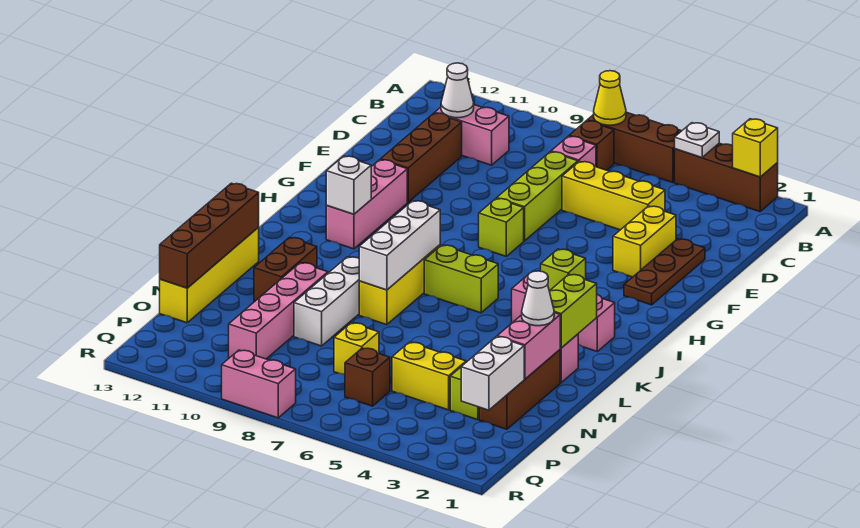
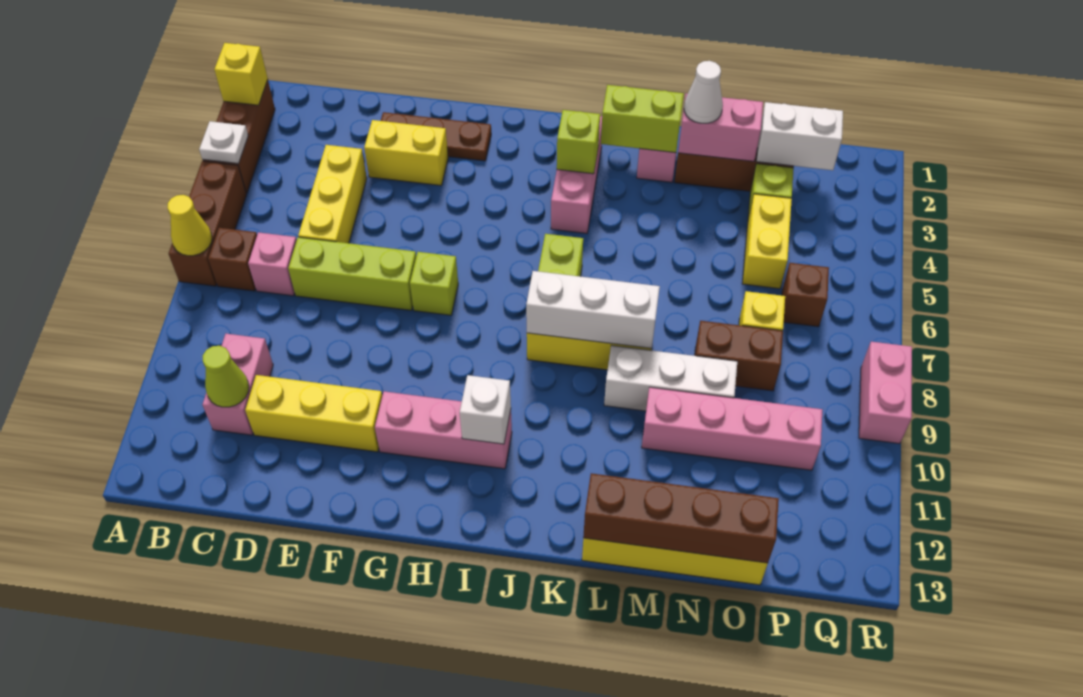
white 1x1 cone [441,63,474,118] -> lime 1x1 cone [203,346,249,407]
brown 1x3 brick [381,113,462,202] -> yellow 1x3 brick [245,375,382,452]
brown 1x2 brick [254,237,317,302] -> brown 1x2 brick moved to [695,321,783,391]

